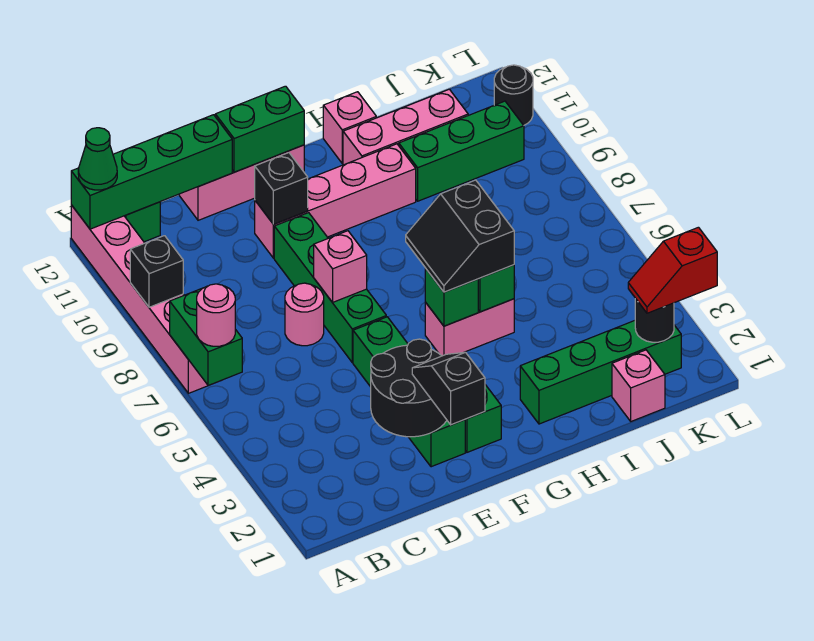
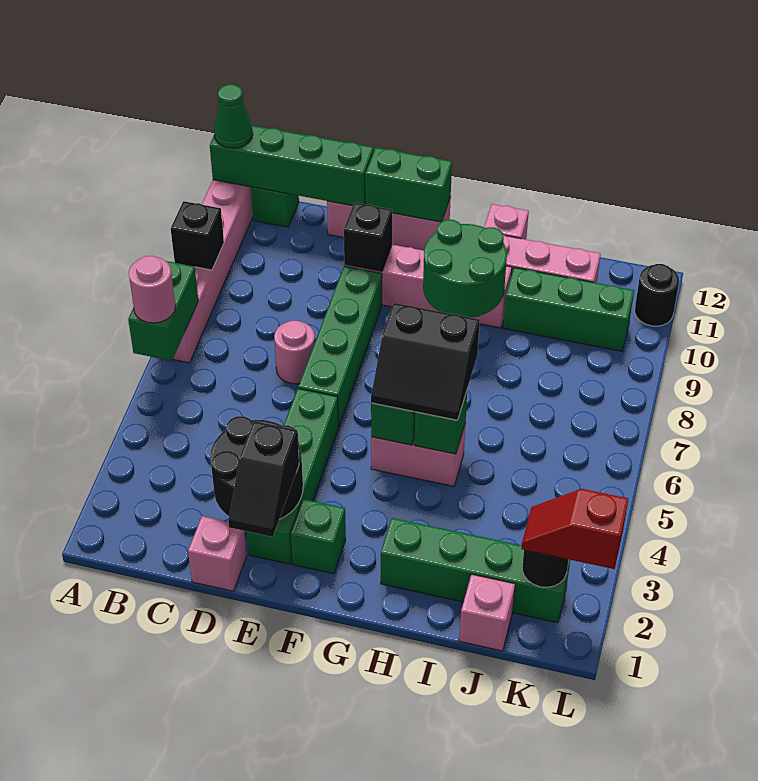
black 1x2 slope [412,352,485,425] -> black 1x2 slope turned to [228,421,299,537]
pink 1x1 brick [314,231,367,302] -> pink 1x1 brick moved to [188,516,247,591]
black 2x2 slope [406,180,514,292] -> black 2x2 slope turned to [371,303,480,420]
none -> green 2x2 round brick [423,220,507,318]

